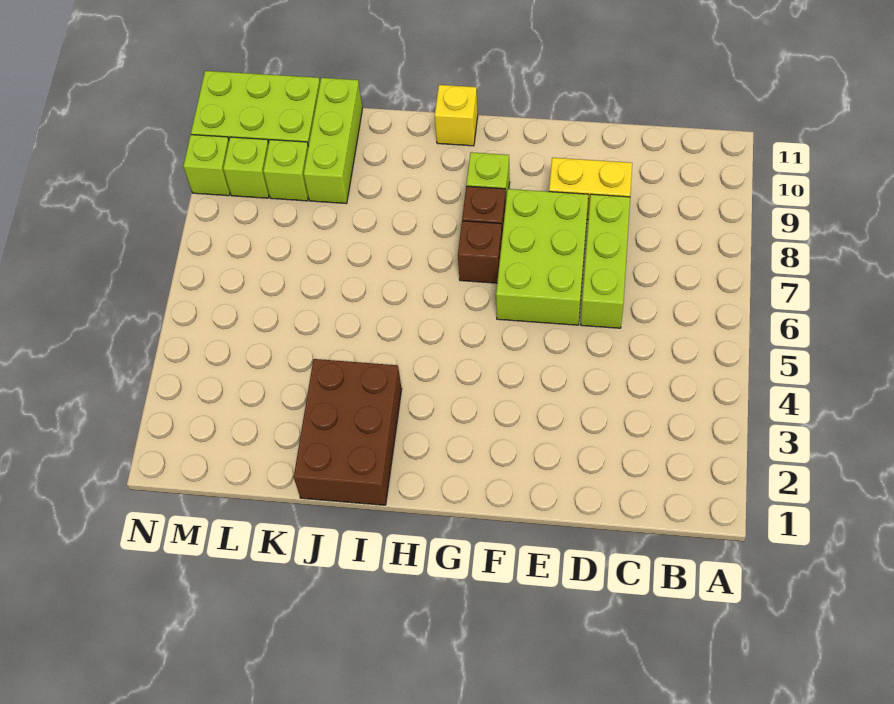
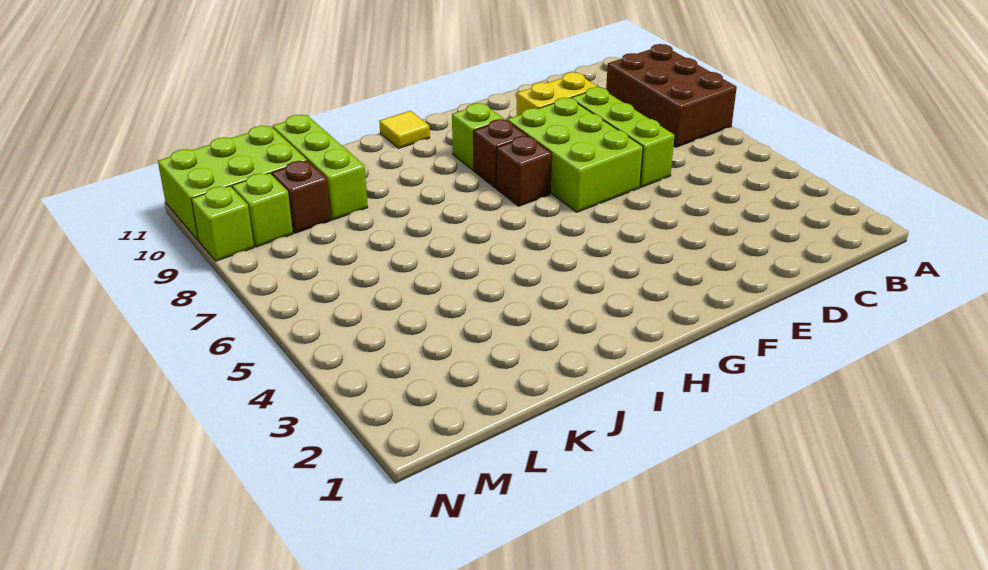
yellow 1x1 brick [435,85,478,146] -> yellow 1x1 tile [379,111,430,148]
brown 2x3 brick [294,359,402,505] -> brown 2x3 brick moved to [606,44,737,147]
lime 1x1 brick [263,140,308,201] -> brown 1x1 brick [272,161,331,233]

